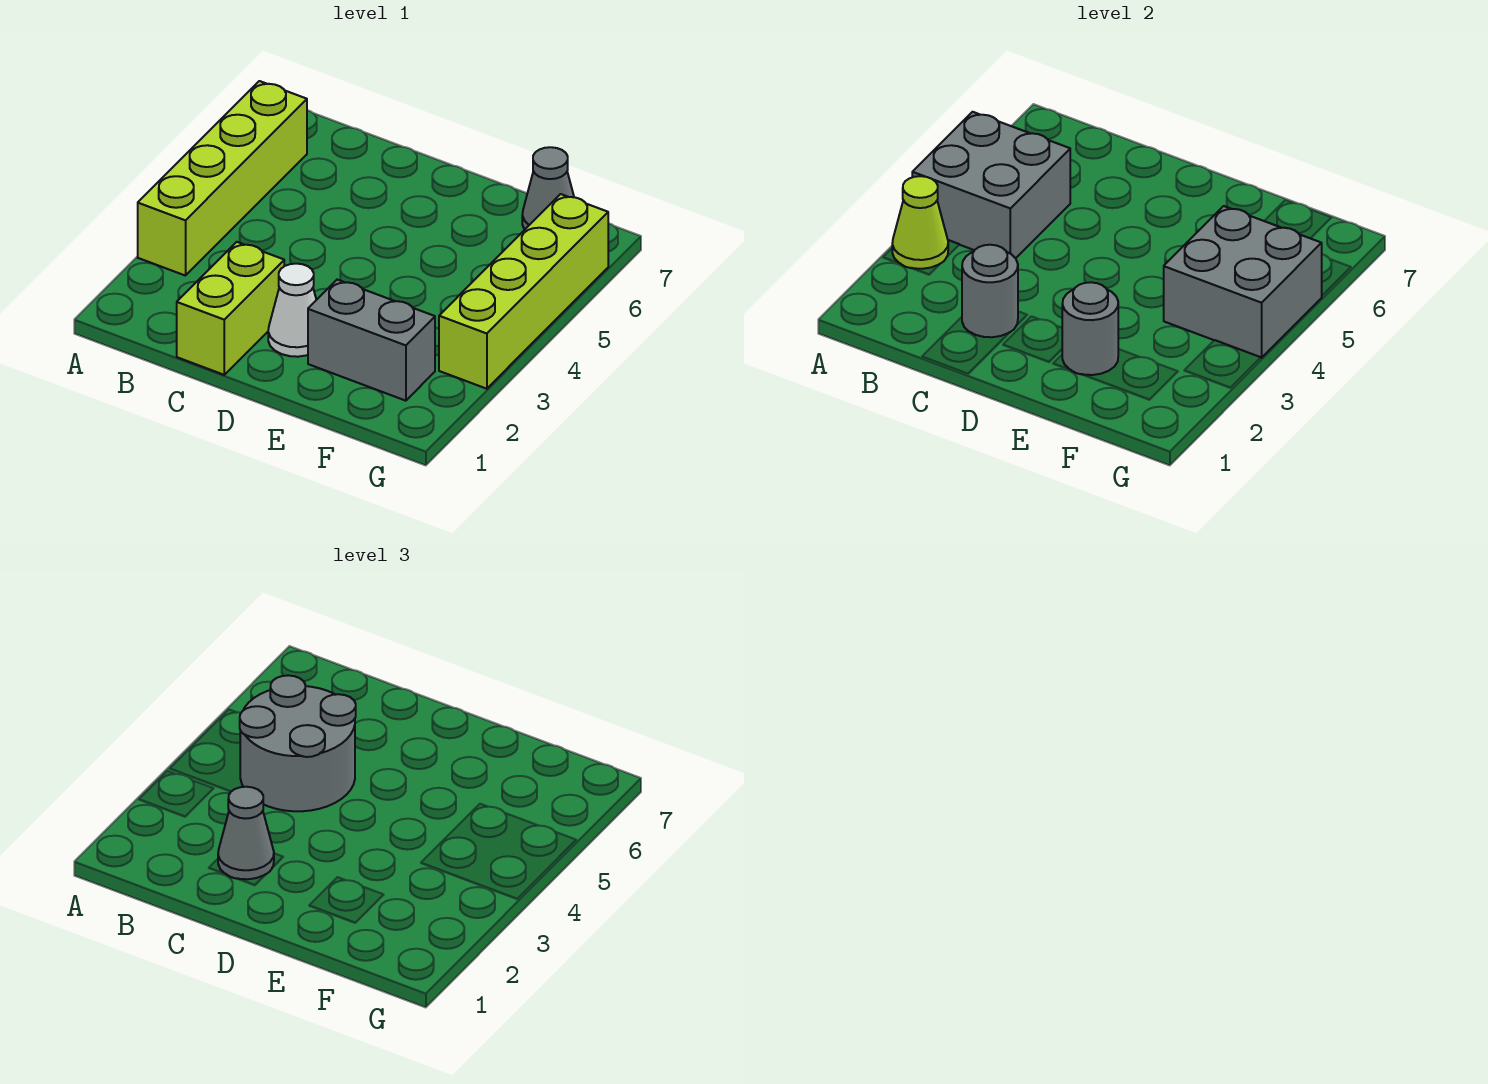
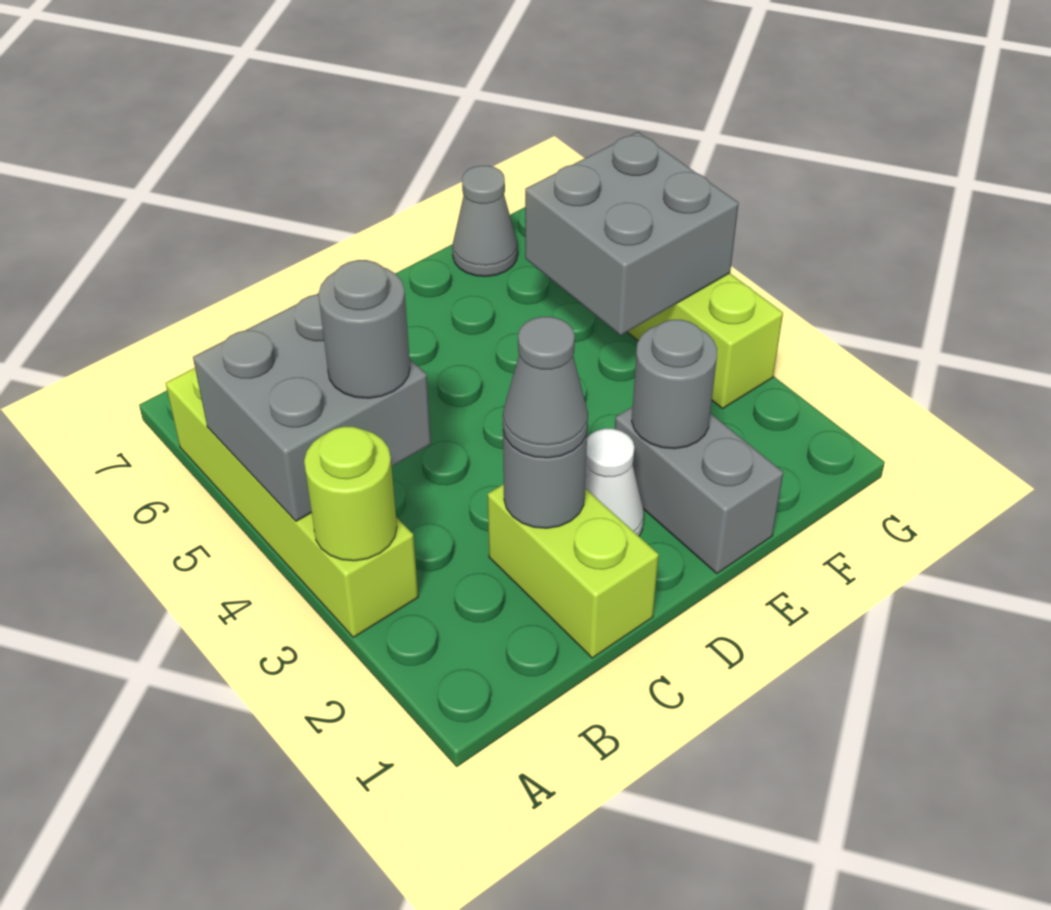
lime 1x1 cone [892,176,948,269] -> lime 1x1 round brick [304,426,397,561]
grey 2x2 round brick [240,675,356,811] -> grey 1x1 round brick [318,260,410,398]
grey 1x2 brick [308,280,435,401] -> grey 1x2 brick turned to [615,407,783,574]

